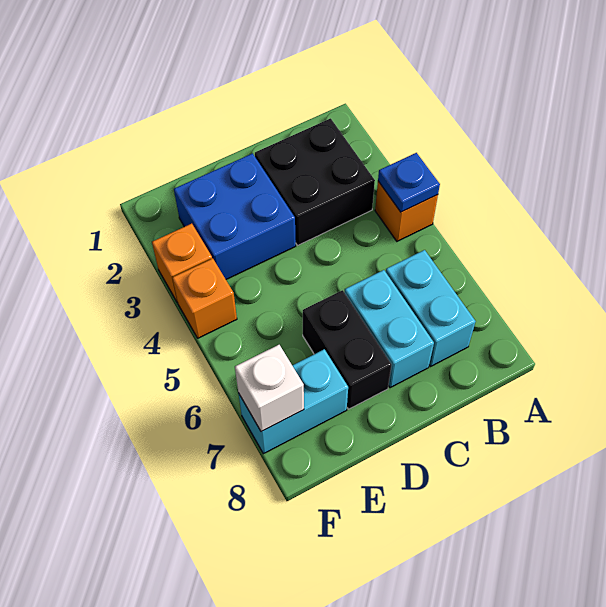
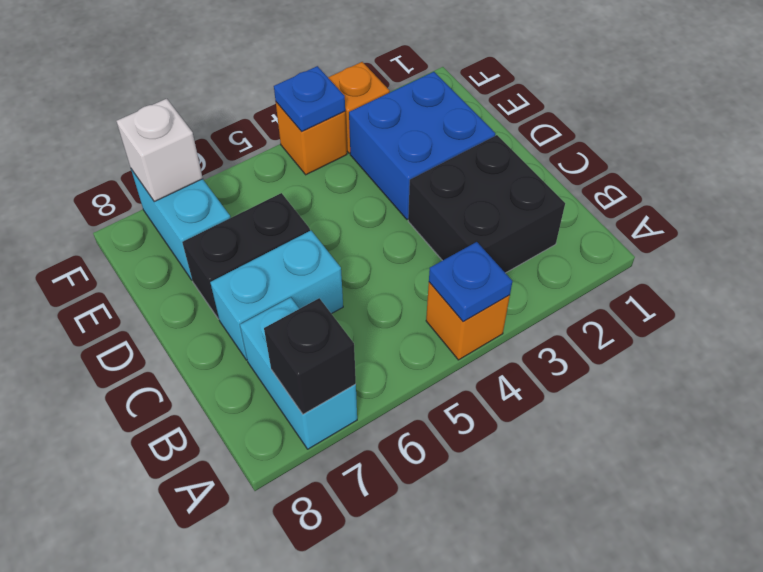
none -> black 1x1 brick [264,298,356,414]
cyan 1x2 brick [386,250,476,366] -> cyan 1x2 brick turned to [240,297,357,449]
none -> blue 1x1 plate [274,66,345,132]

